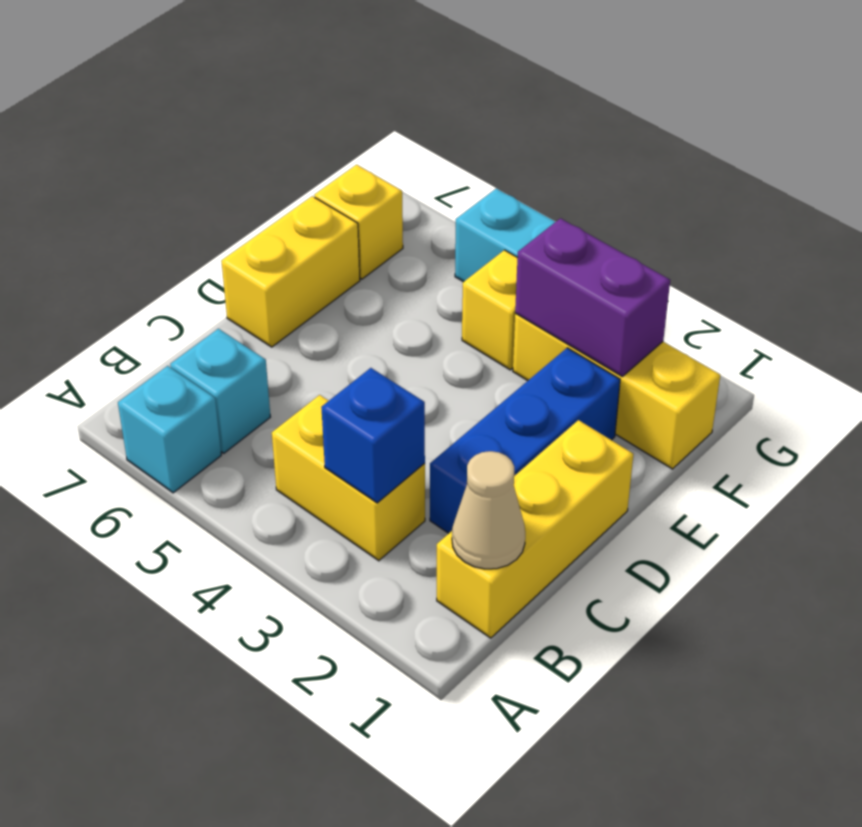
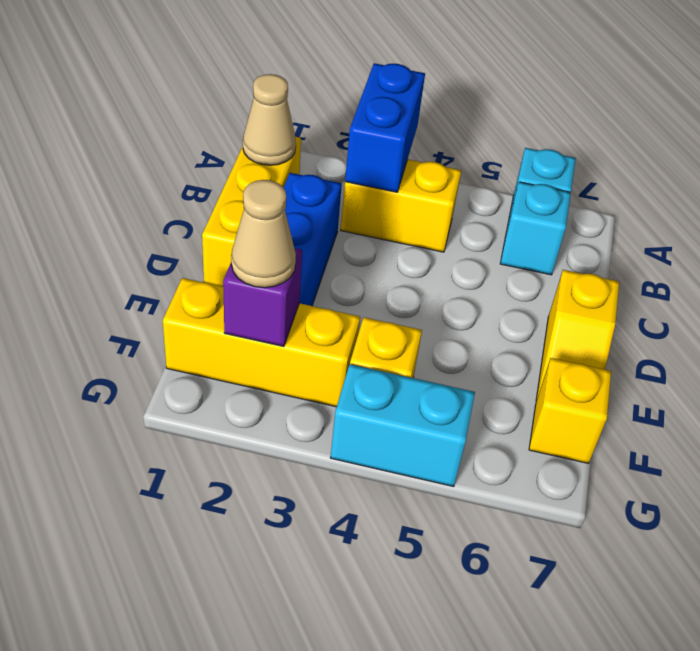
blue 1x1 brick [321,368,425,503] -> blue 1x2 brick [345,63,425,192]
yellow 1x2 brick [221,196,360,347] -> yellow 1x2 slope [536,270,619,401]
purple 1x2 brick [515,218,670,376] -> purple 1x1 brick [223,248,302,346]
none -> tan 1x1 cone [231,180,296,288]

